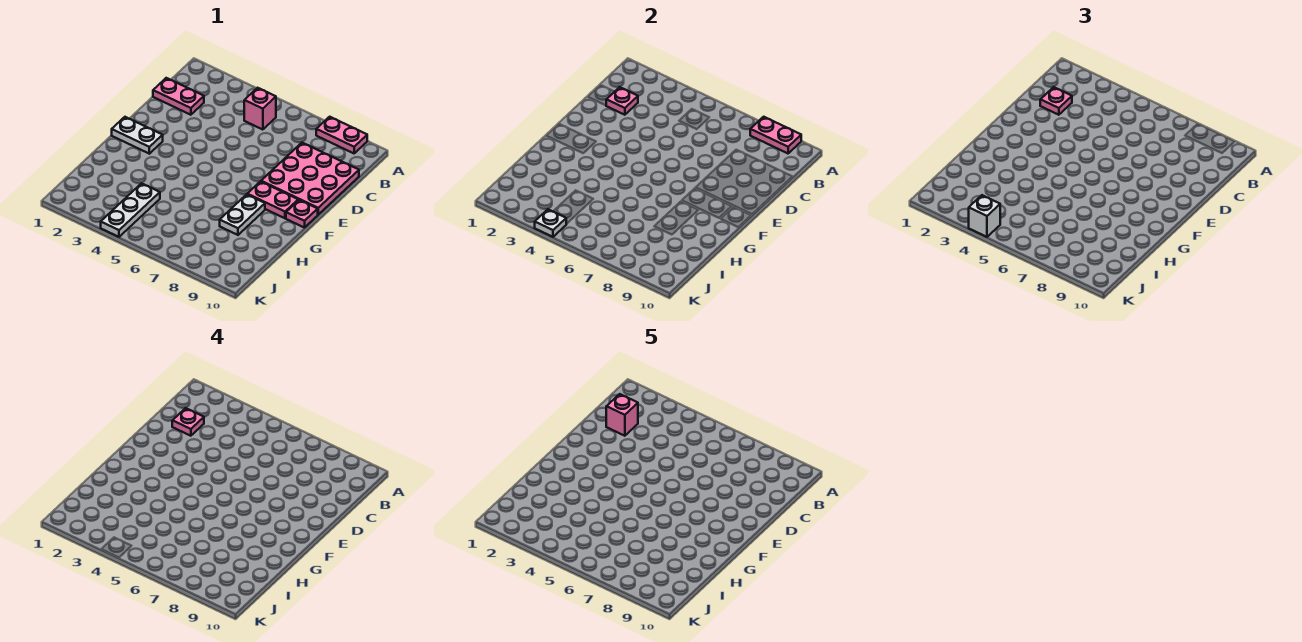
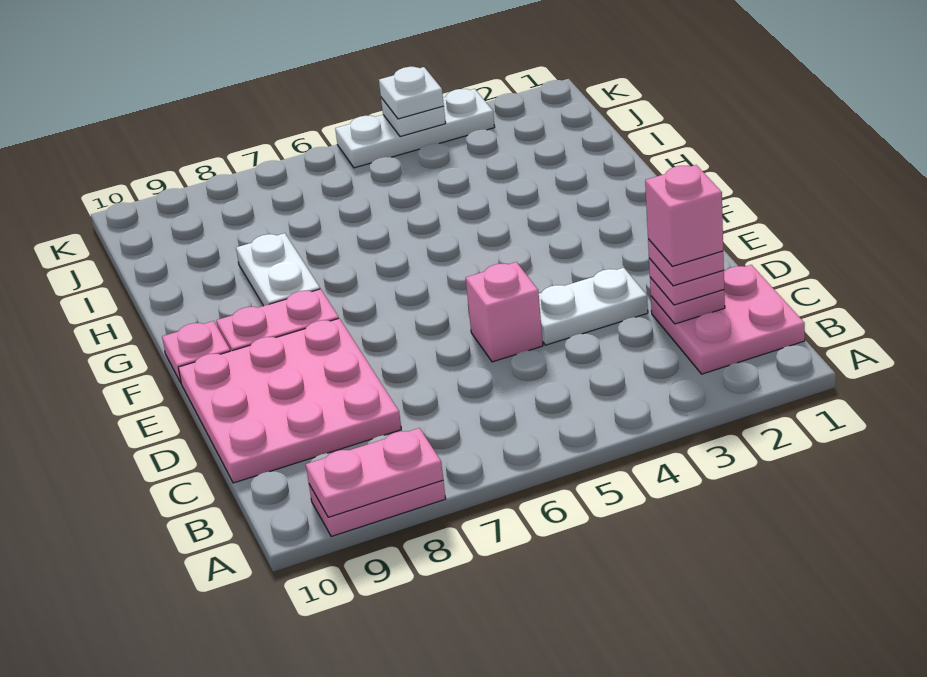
pink 1x1 brick [244,88,276,130] -> pink 1x1 brick moved to [466,262,543,362]
pink 1x2 plate [153,78,204,115] -> pink 2x2 plate [651,265,805,374]
white 1x2 plate [112,117,163,154] -> white 1x2 plate moved to [539,268,648,345]
white 1x3 plate [101,183,160,237] -> white 1x3 plate turned to [335,89,495,168]
white 1x1 brick [969,195,1000,237] -> white 1x1 plate [379,67,444,119]

